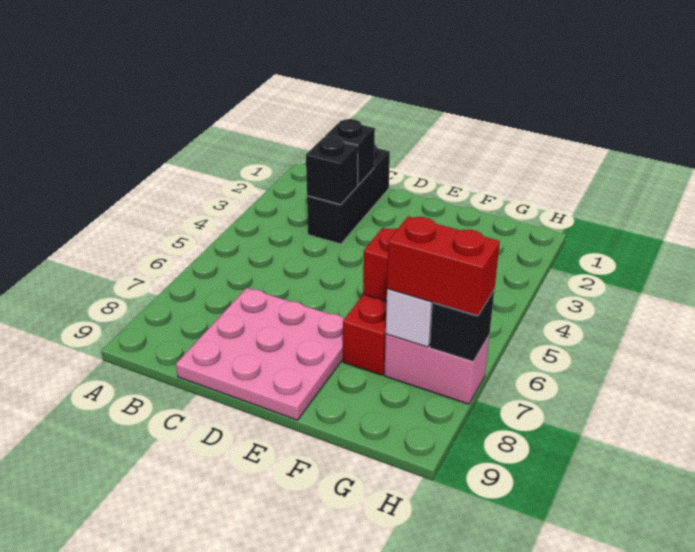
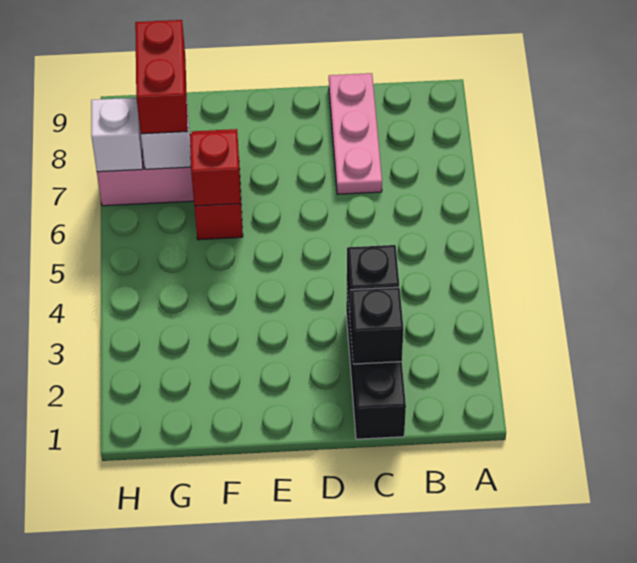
pink 3x3 plate [176,288,344,420] -> pink 1x3 plate [329,73,382,194]
red 1x2 brick [387,216,500,316] -> red 1x2 brick turned to [135,20,188,134]
black 1x1 brick [430,291,494,361] -> white 1x1 brick [91,98,143,172]

